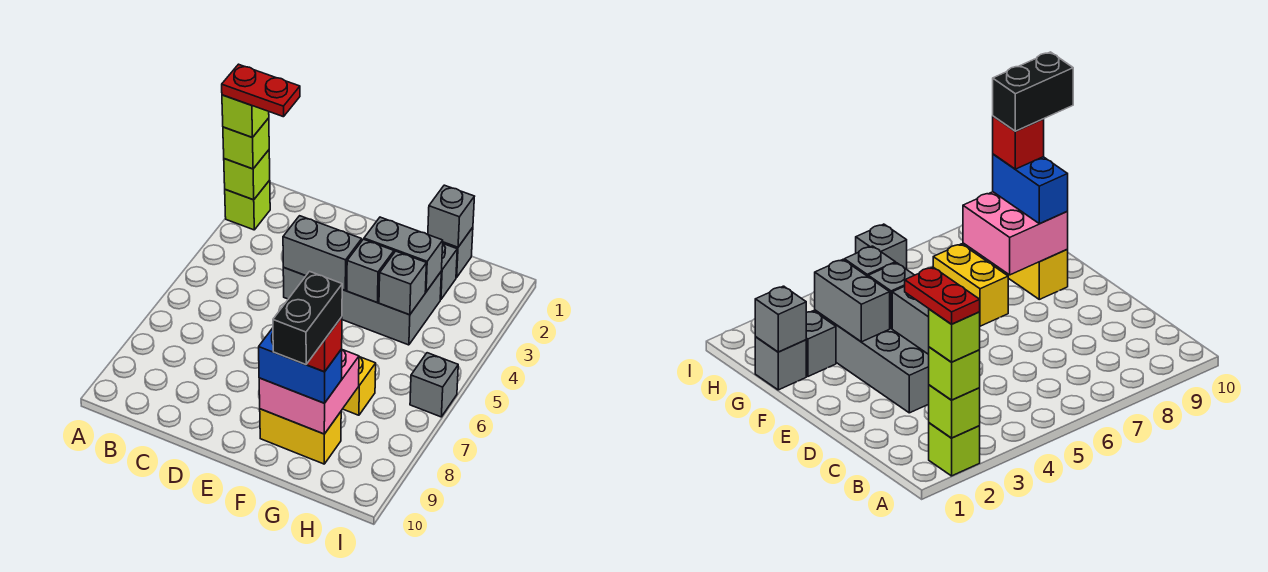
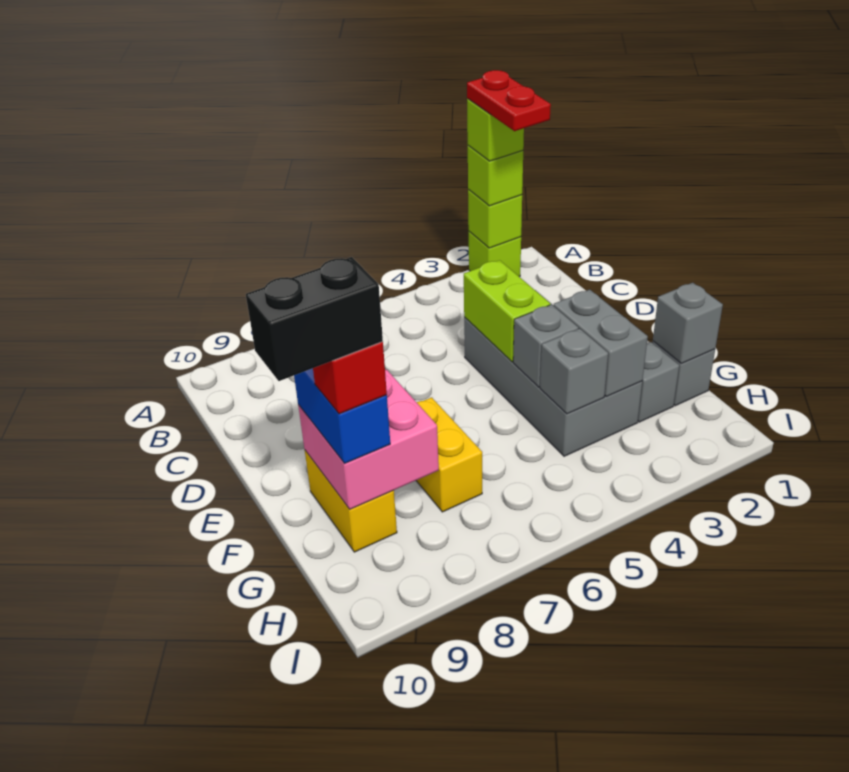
grey 1x2 brick [283,216,362,290] -> lime 1x2 brick [464,260,550,362]
grey 1x1 brick [410,353,458,417] -> none

